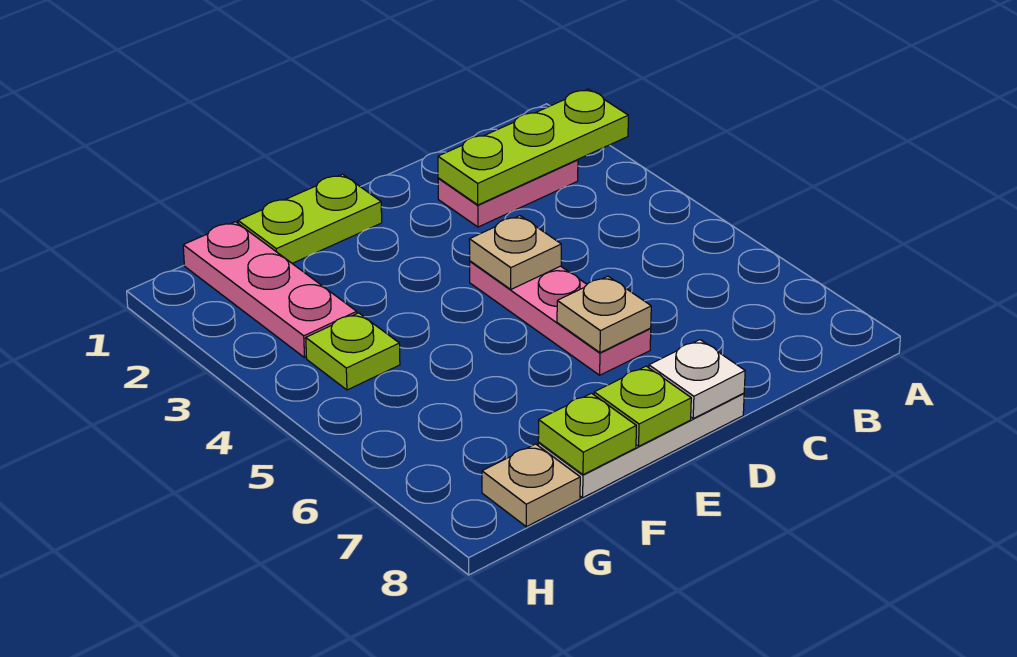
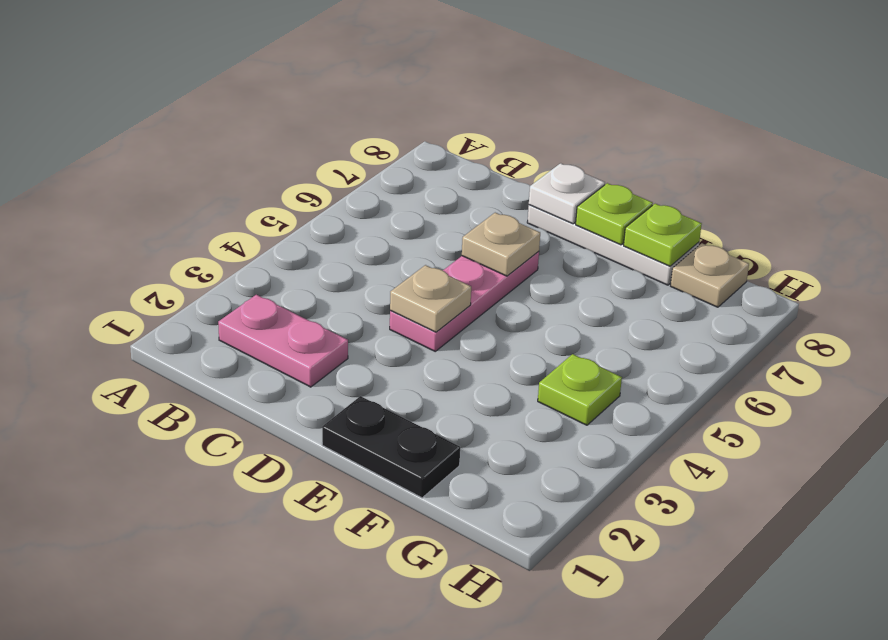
lime 1x3 plate [438,89,628,205] -> none
lime 1x2 plate [238,174,382,264] -> black 1x2 plate [322,396,460,498]
pink 1x3 plate [183,222,357,358] -> none

